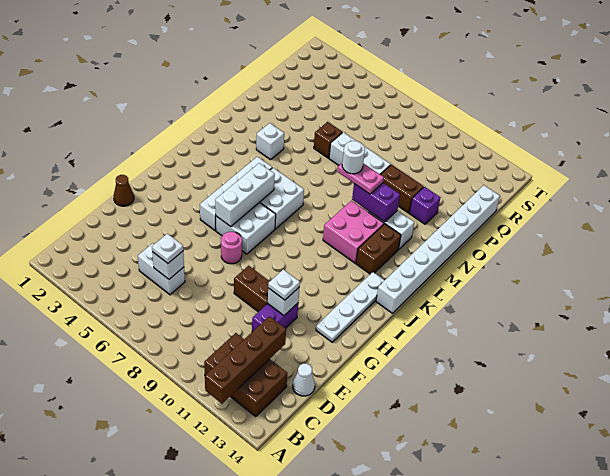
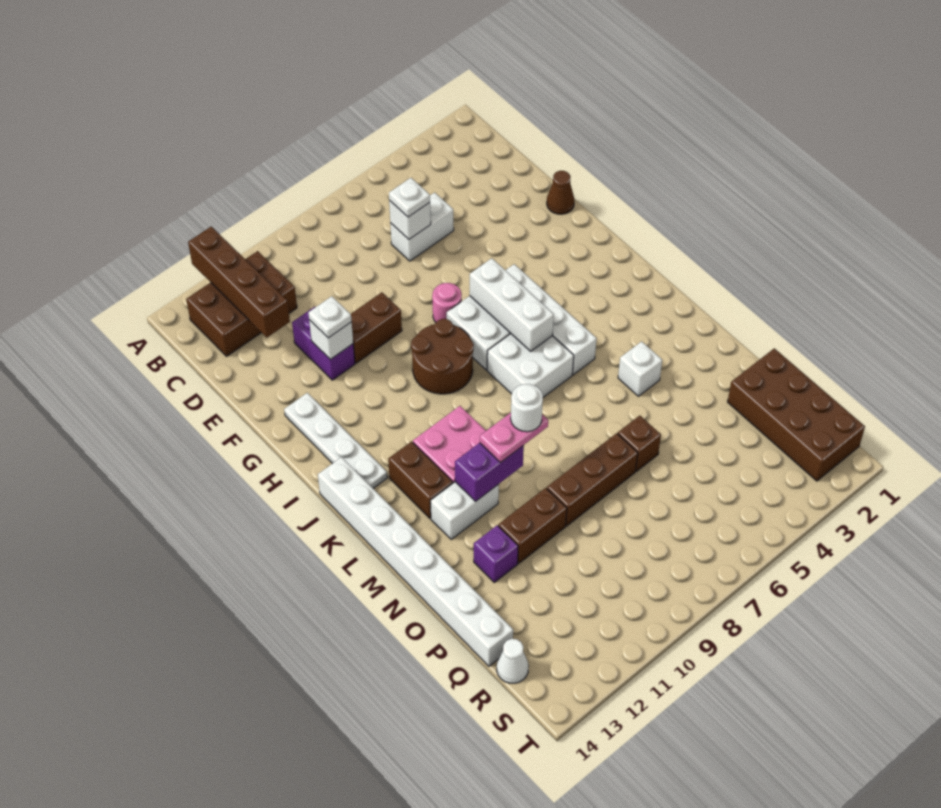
white 1x1 cone [293,364,315,396] -> white 1x1 cone moved to [497,639,529,683]
none -> brown 2x2 round brick [411,319,474,394]
white 1x3 brick [329,132,391,174] -> brown 1x3 brick [547,433,638,526]
none -> brown 2x4 brick [728,348,865,481]

